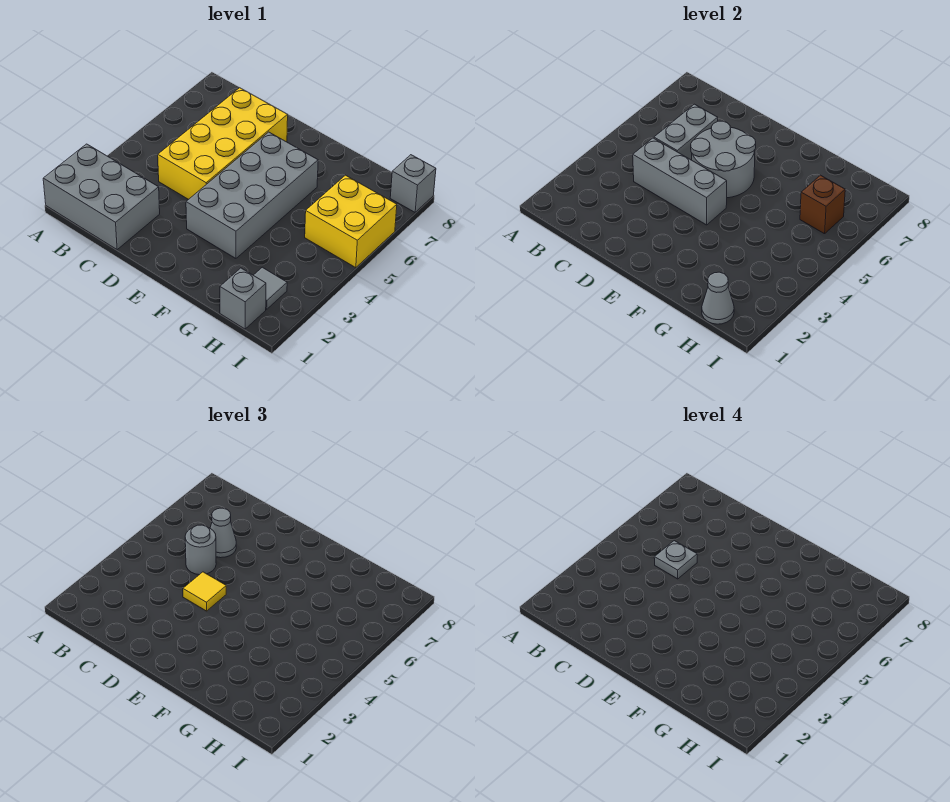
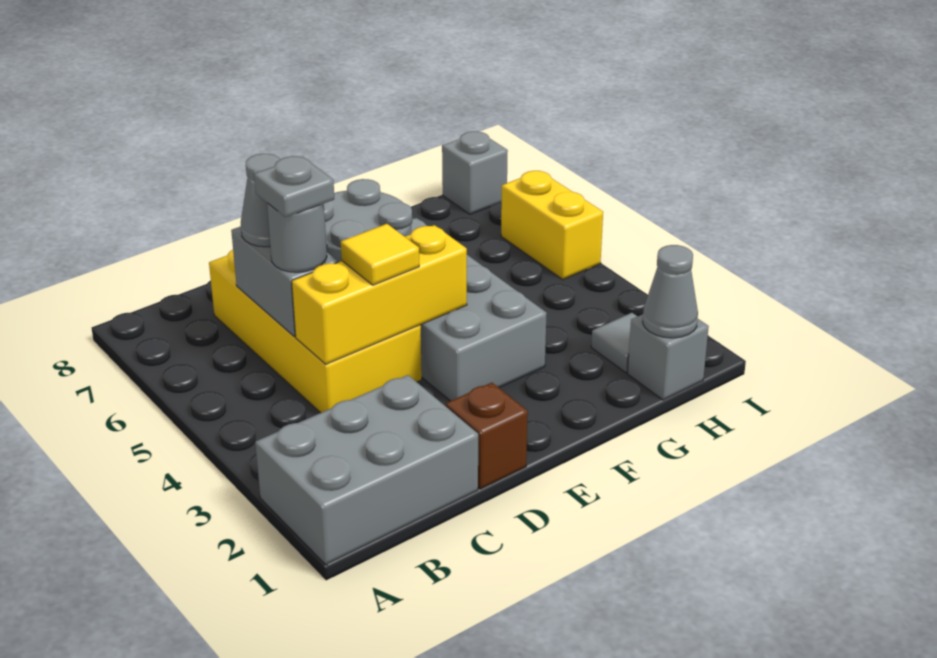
grey 1x3 brick [633,138,727,225] -> yellow 1x3 brick [292,225,467,364]
yellow 2x2 brick [305,175,397,268] -> yellow 1x2 brick [501,171,603,279]
brown 1x1 brick [800,175,845,234] -> brown 1x1 brick moved to [446,383,528,489]

